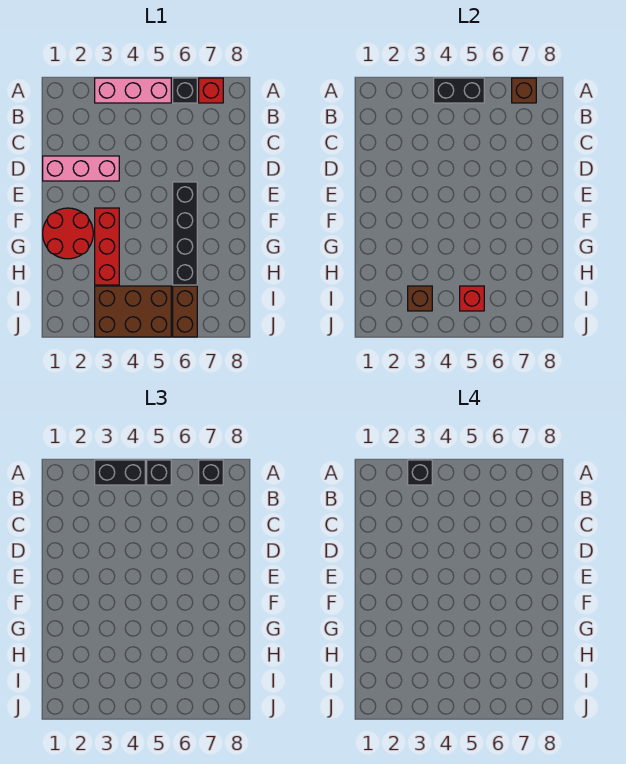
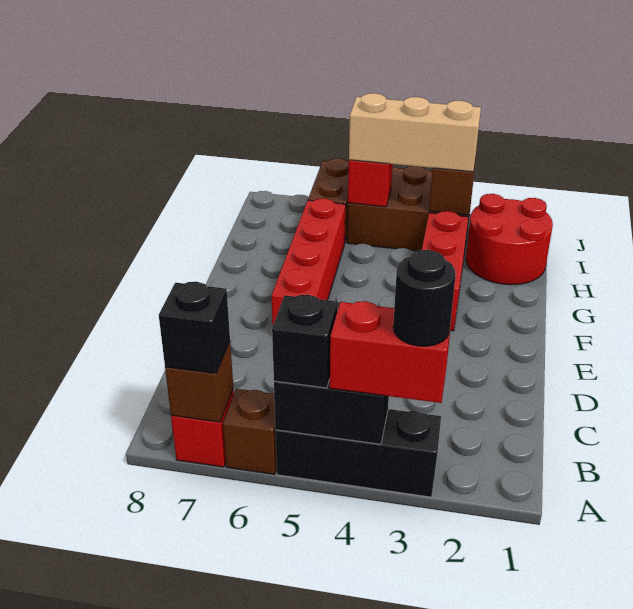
pink 1x3 brick [95,78,171,103] -> black 1x3 brick [276,409,441,497]
black 1x2 brick [95,460,145,485] -> red 1x2 brick [330,301,452,403]
black 1x1 brick [408,460,432,485] -> black 1x1 round brick [393,250,456,346]
black 1x1 brick [173,78,197,103] -> brown 1x1 brick [223,389,277,474]
pink 1x3 brick [43,156,119,181] -> none
black 1x4 brick [173,182,197,285] -> red 1x4 brick [272,199,346,325]
red 2x2 round brick [43,208,93,259] -> red 2x2 round brick moved to [466,194,553,285]
none -> tan 1x3 brick [349,93,481,172]

